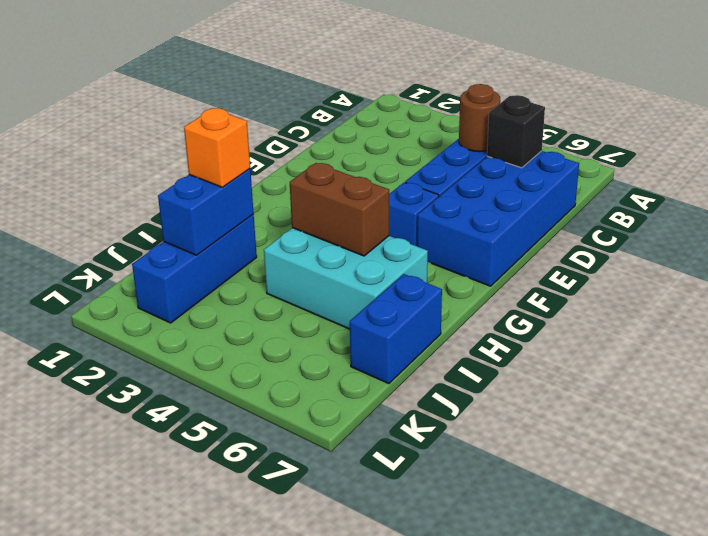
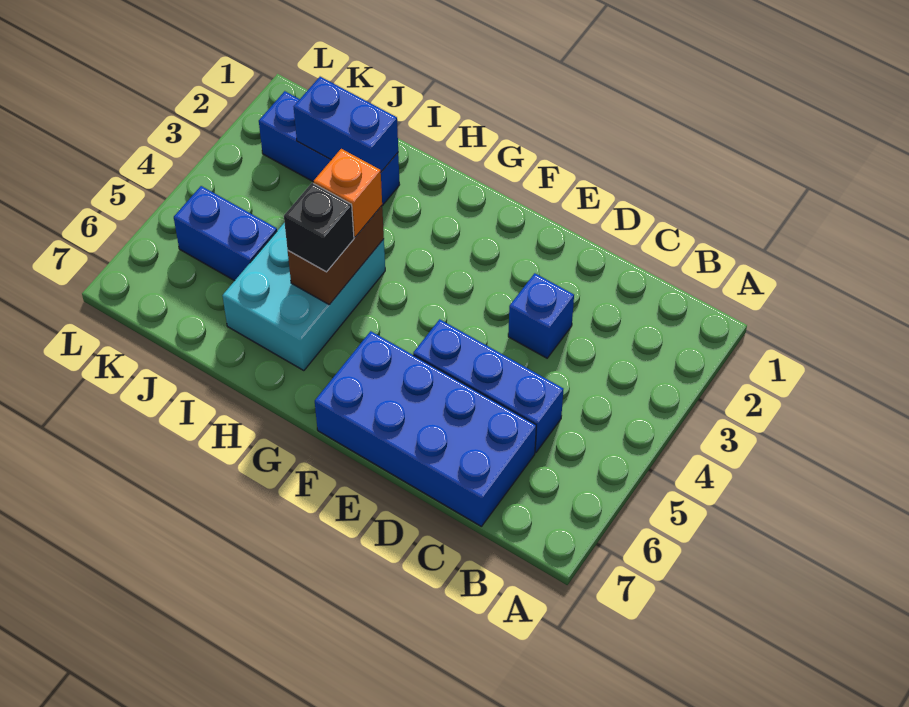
brown 1x1 round brick [459,84,500,152] -> none
black 1x1 brick [487,95,545,168] -> black 1x1 brick moved to [284,183,354,272]
blue 1x1 brick [389,182,439,246] -> blue 1x1 brick moved to [508,273,574,358]
orange 1x1 brick [184,108,250,187] -> orange 1x1 brick moved to [313,149,382,237]
blue 1x2 brick [350,274,442,384] -> blue 1x2 brick moved to [174,186,277,281]

